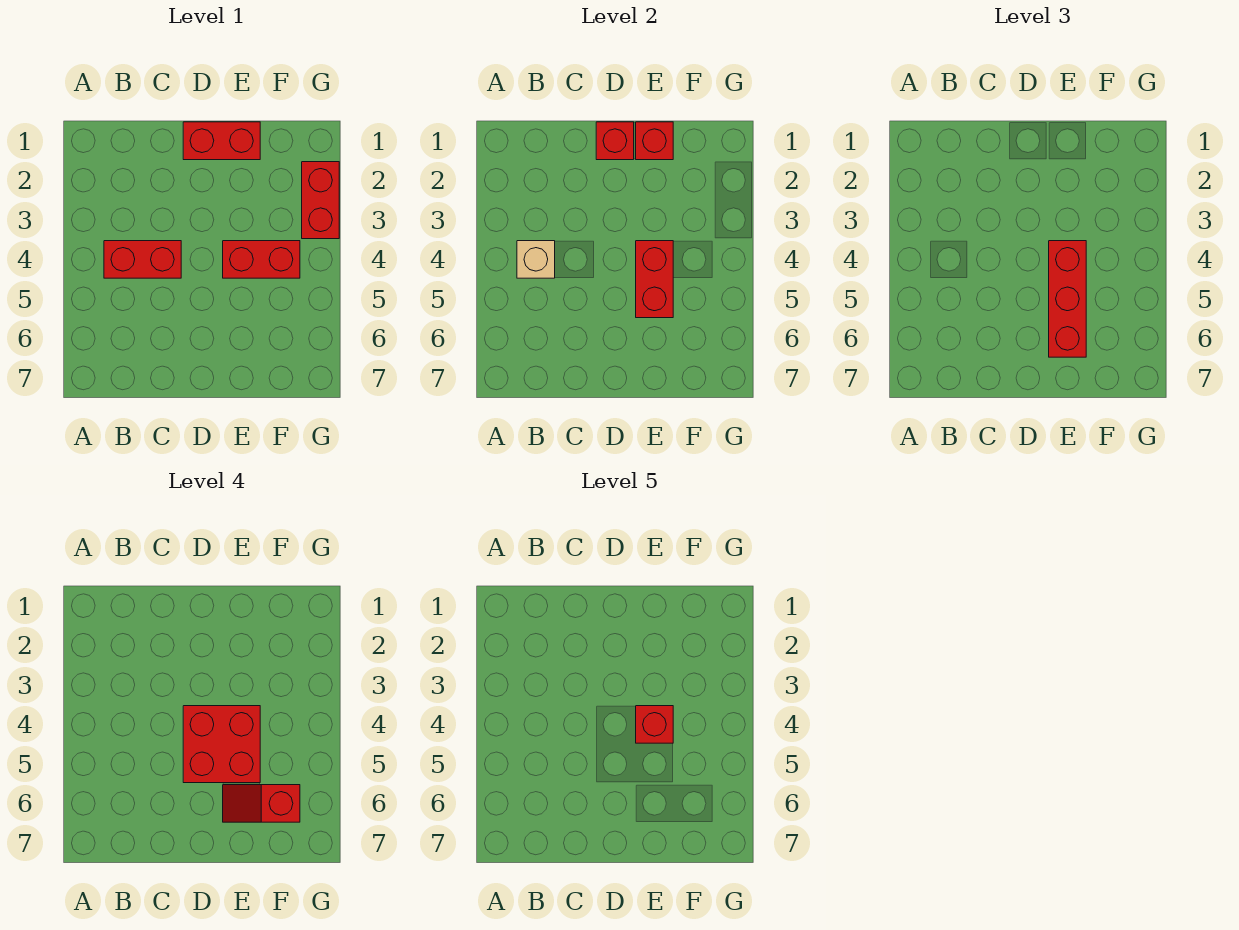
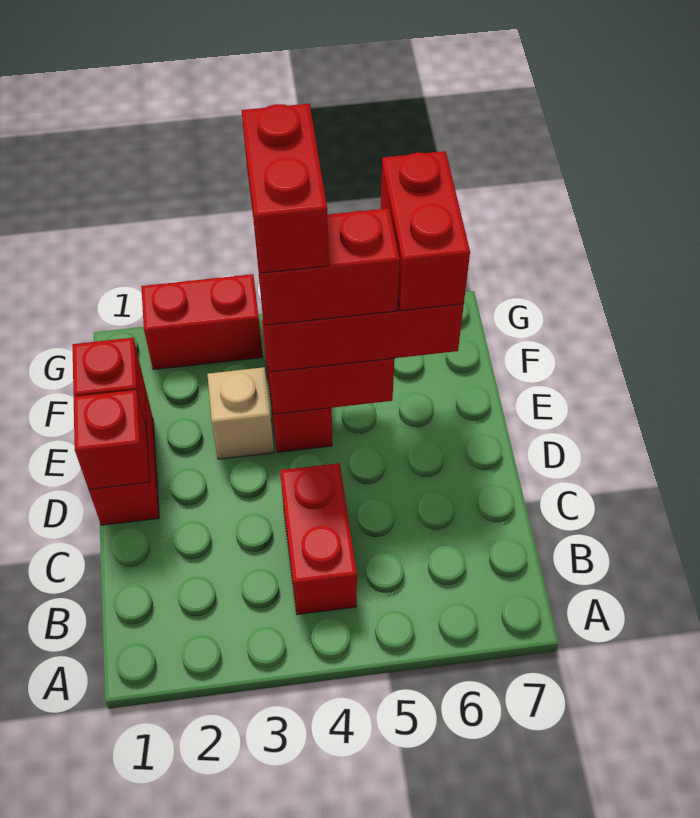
tan 1x1 brick [517,241,555,278] -> tan 1x1 brick moved to [207,367,274,459]
red 2x2 brick [183,706,260,783] -> red 1x2 brick [254,208,400,325]
red 1x1 brick [636,706,673,743] -> red 1x2 brick [242,104,328,273]
red 1x2 slope [223,785,300,822] -> red 1x2 brick [381,151,470,311]

